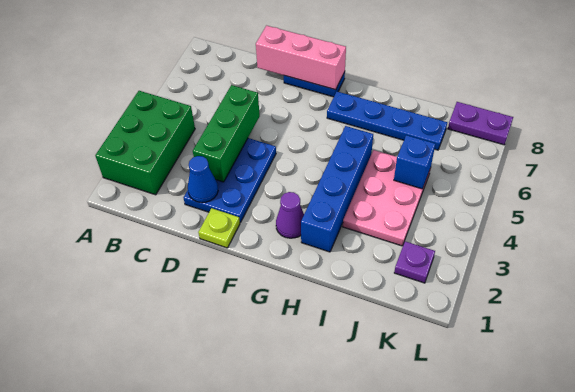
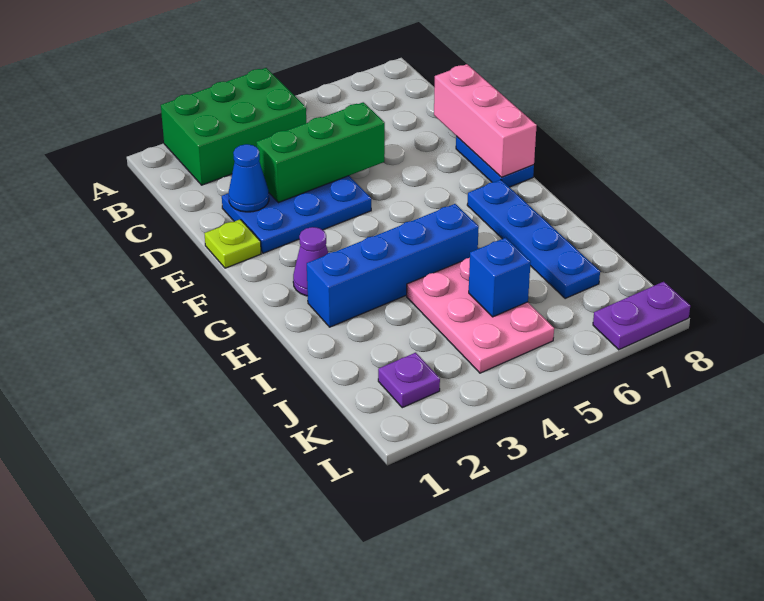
pink 2x3 plate [343,150,431,246] -> pink 2x3 plate turned to [407,258,554,373]
purple 1x2 plate [448,102,513,145] -> purple 1x2 plate turned to [593,282,690,350]

